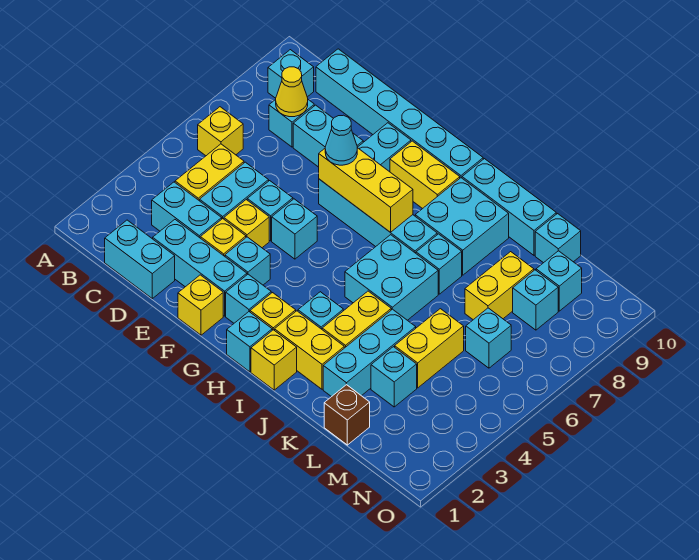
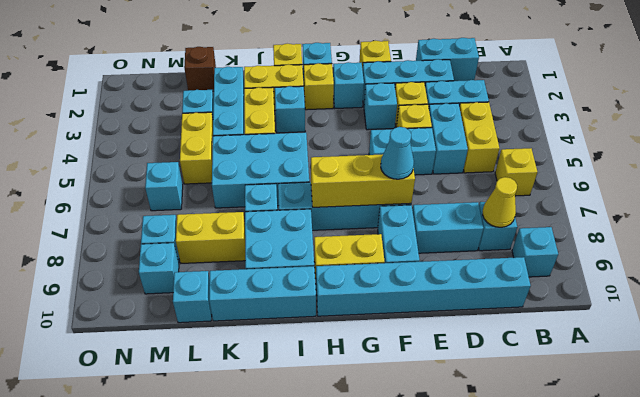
cyan 2x2 brick [345,235,438,320] -> cyan 2x3 brick [212,132,309,208]
yellow 1x2 brick [465,252,534,320] -> yellow 1x2 brick turned to [176,212,245,263]

